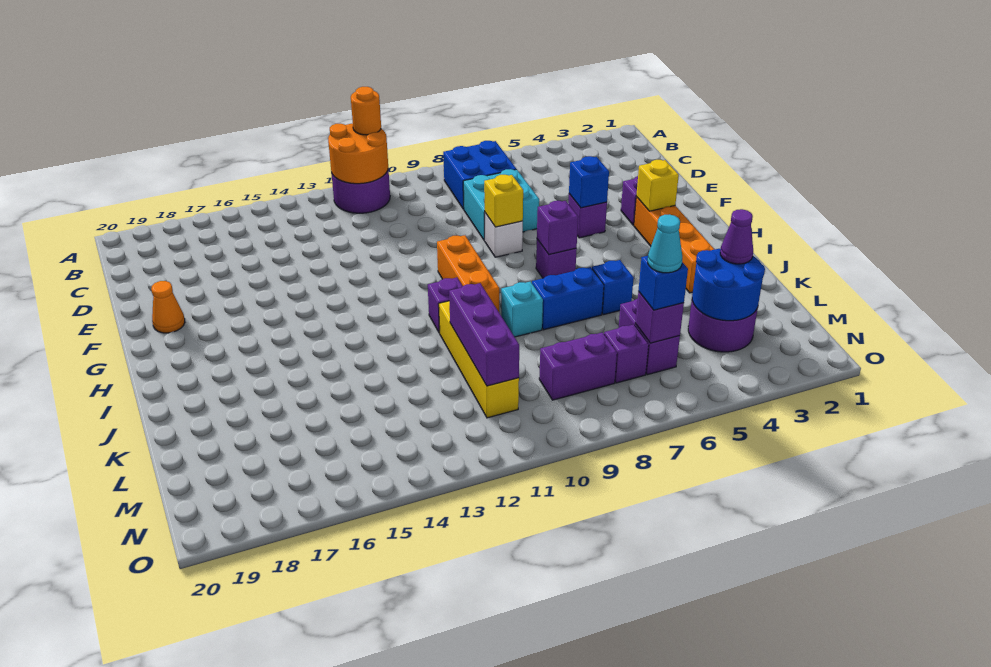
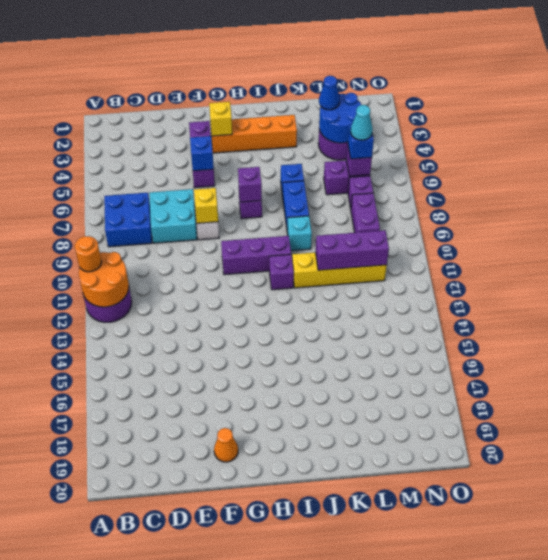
orange 1x3 brick [437,235,499,312] -> purple 1x3 brick [221,236,291,275]
purple 1x1 cone [720,209,753,264] -> blue 1x1 cone [319,76,340,110]

